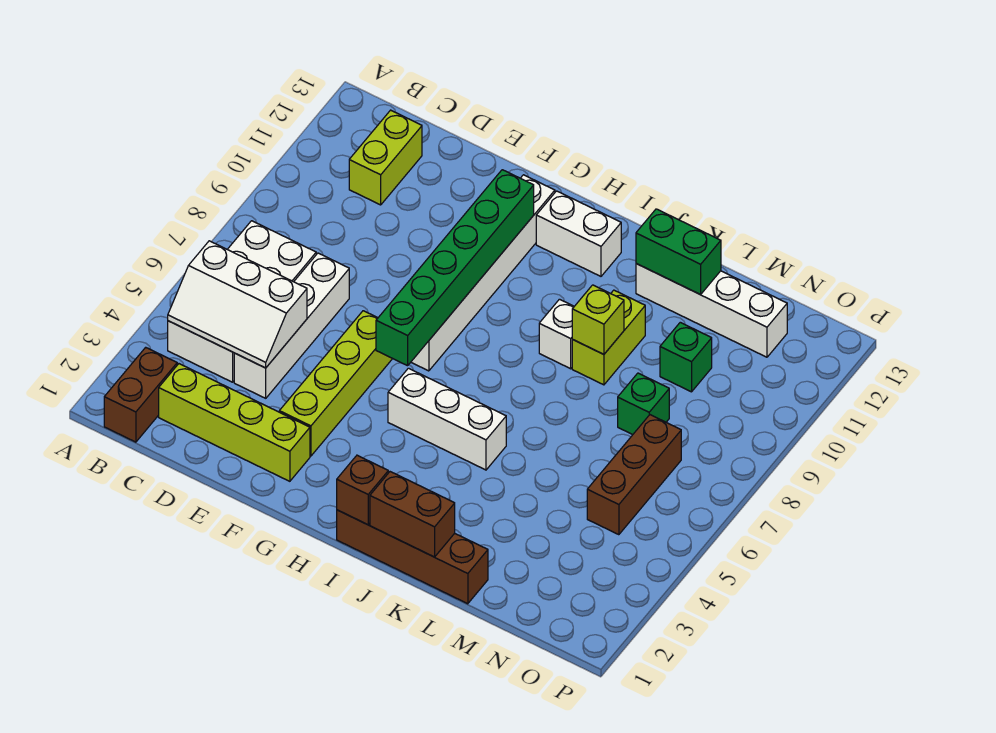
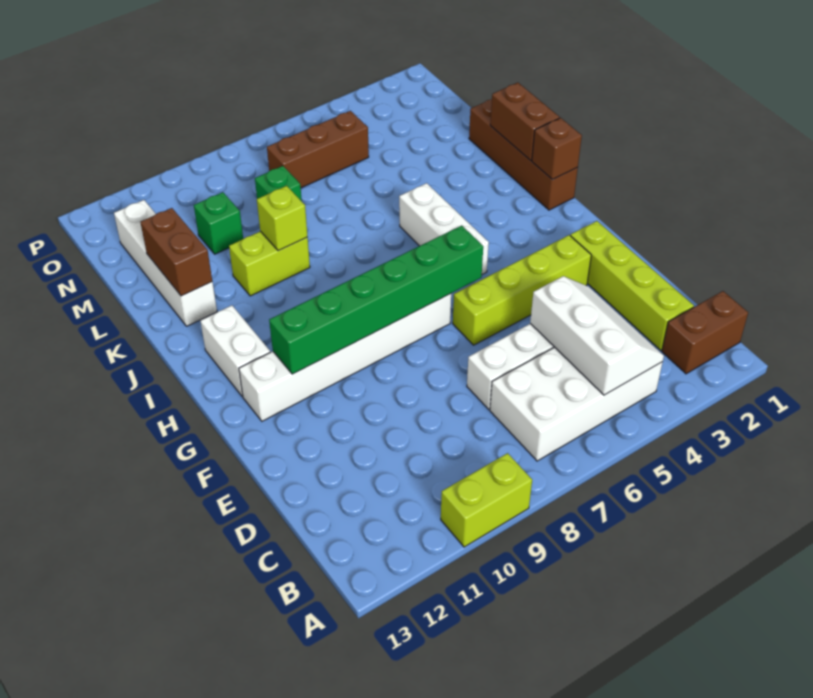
lime 1x2 brick [349,110,422,205] -> lime 1x2 brick moved to [441,453,532,547]
white 1x1 brick [539,299,574,369] -> none
green 1x2 brick [636,209,721,295] -> brown 1x2 brick [140,208,212,296]

